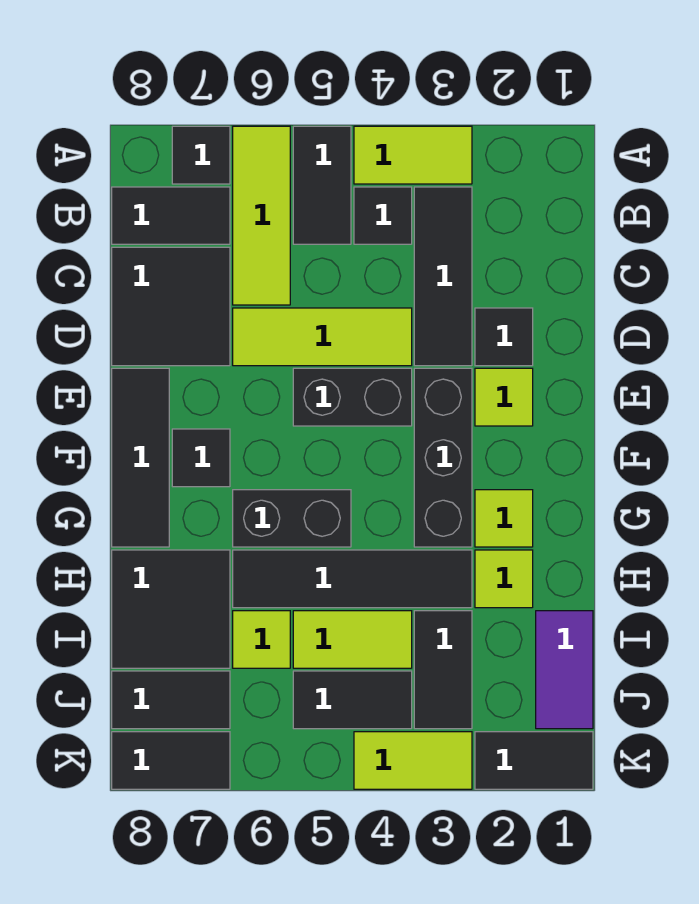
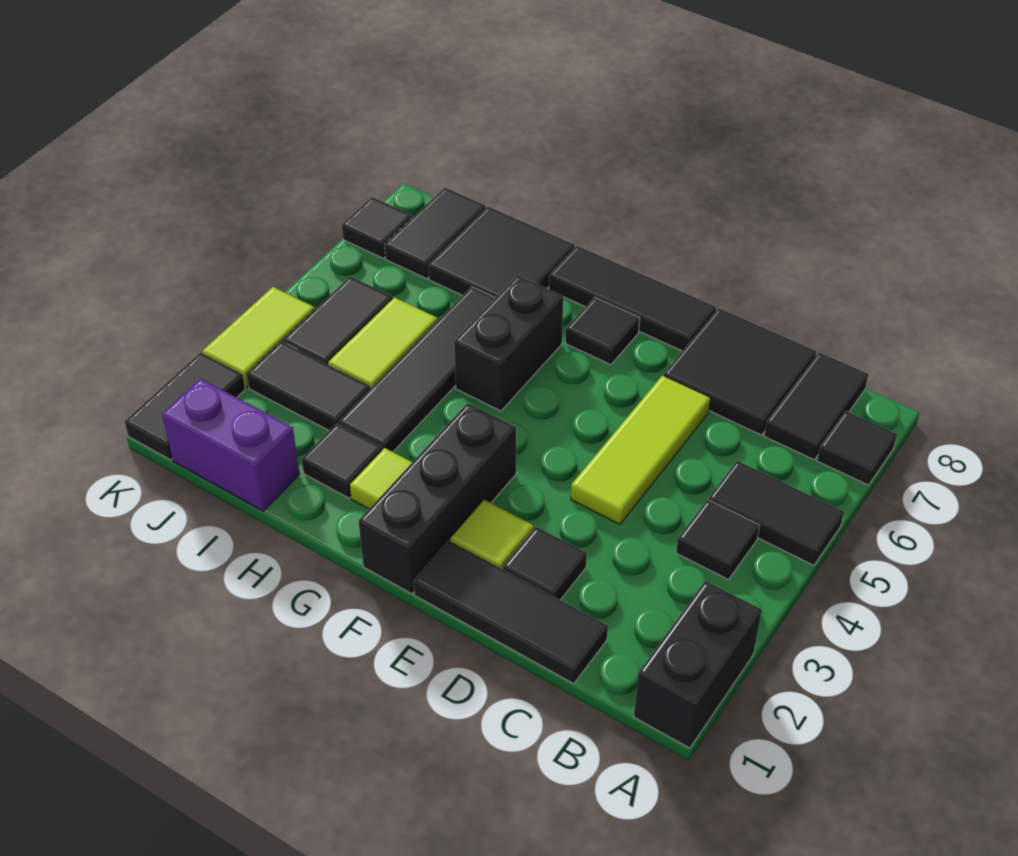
lime 1x2 tile [354,126,472,184] -> none
lime 1x3 tile [233,126,290,305] -> none
black 1x3 tile [414,187,472,366] -> black 1x3 tile moved to [413,541,608,684]
black 1x3 brick [414,368,472,547] -> black 1x3 brick turned to [359,403,516,594]
black 1x2 brick [293,368,412,426] -> black 1x2 brick moved to [634,581,762,748]
lime 1x1 tile [475,550,533,608] -> black 1x1 tile [302,423,383,498]
purple 1x2 tile [536,611,593,729] -> purple 1x2 brick [162,379,300,511]
lime 1x1 tile [233,611,290,668] -> none
black 1x2 tile [112,732,230,789] -> black 1x1 tile [342,197,413,258]

